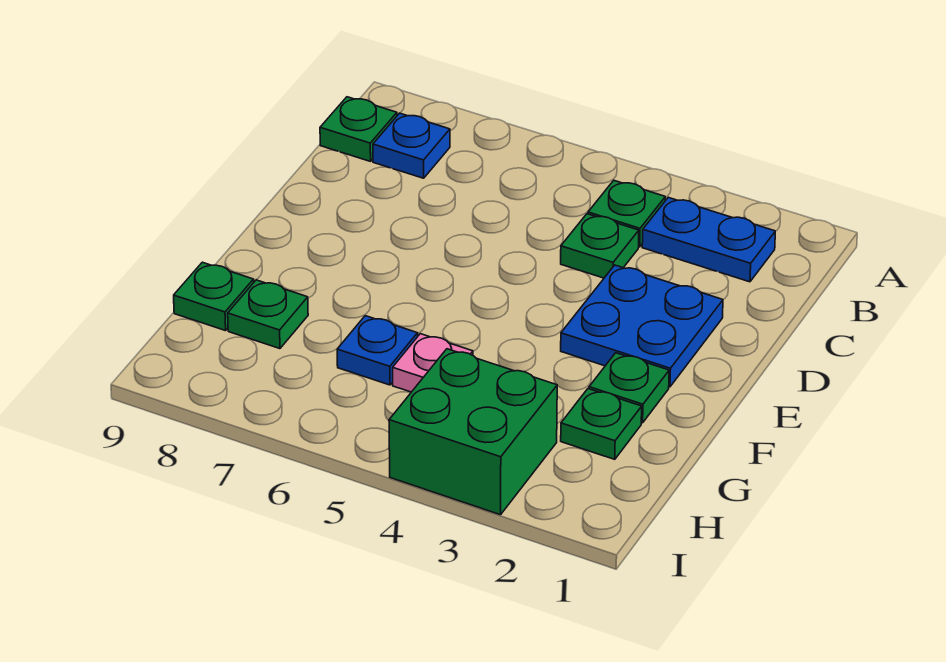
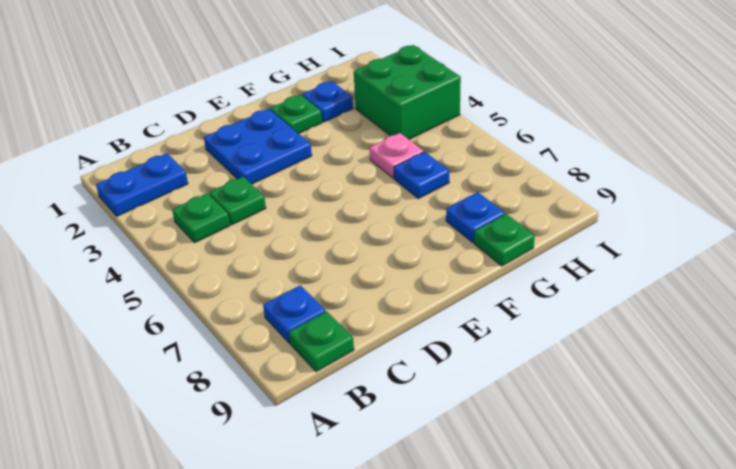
blue 1x2 plate [642,197,775,282] -> blue 1x2 plate turned to [96,153,188,216]
green 1x1 plate [561,389,642,459] -> blue 1x1 plate [302,81,353,122]
green 1x1 plate [228,280,308,349] -> blue 1x1 plate [446,192,505,242]

